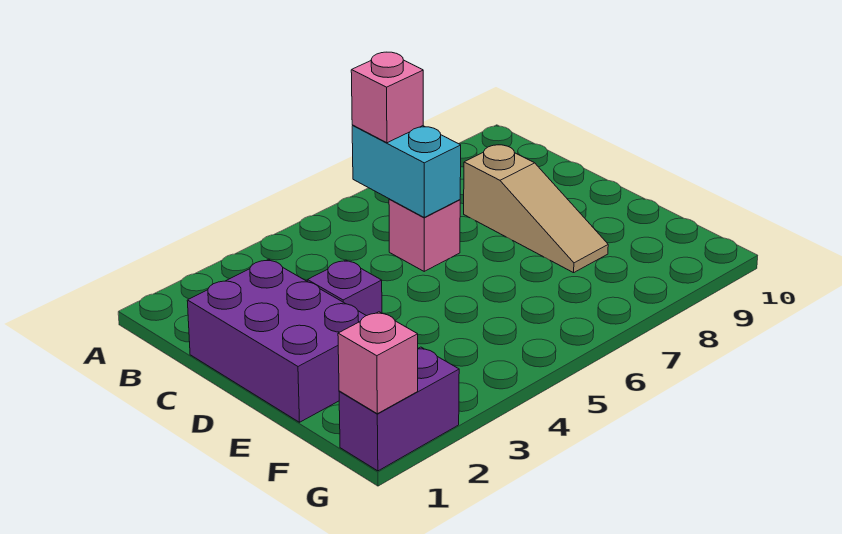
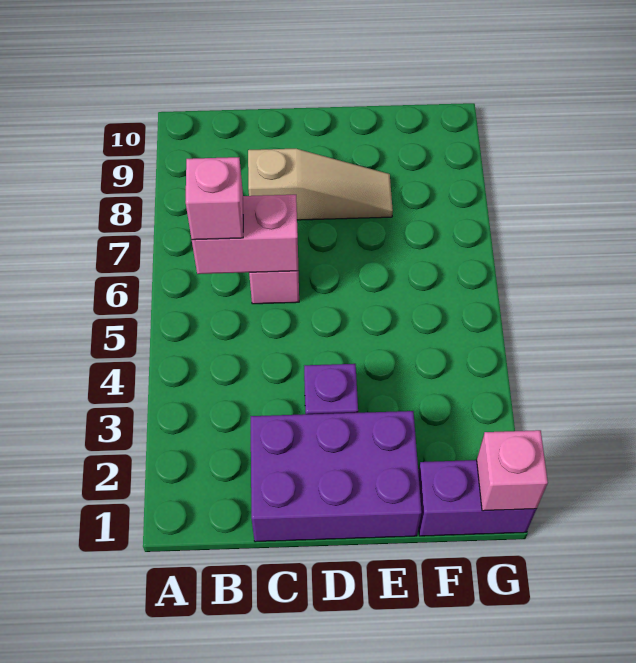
cyan 1x2 brick [352,125,461,217] -> pink 1x2 brick [192,195,299,274]
purple 1x2 brick [339,347,459,471] -> purple 1x2 brick turned to [418,460,536,536]

